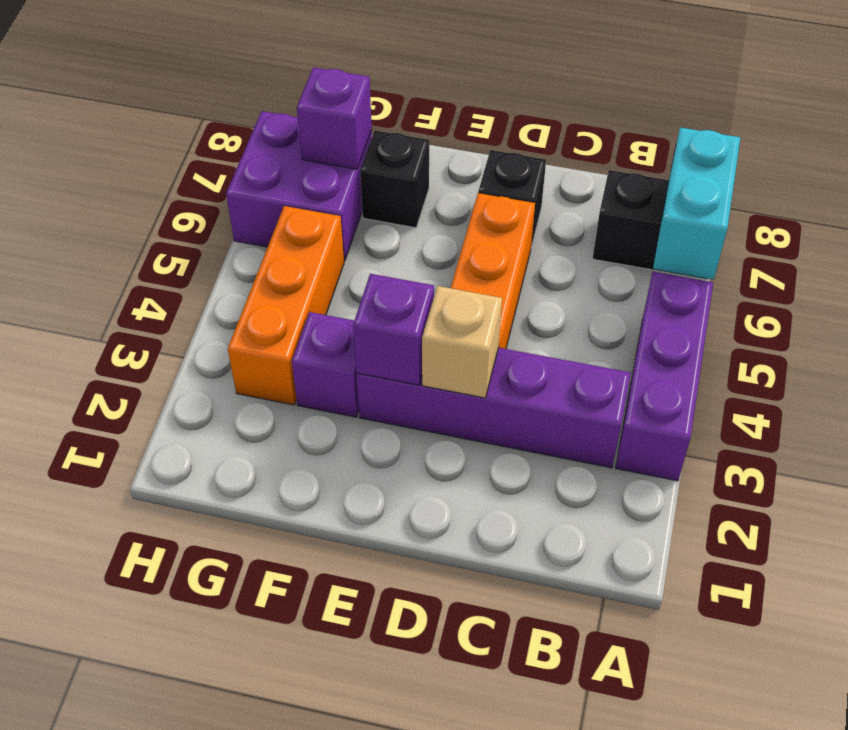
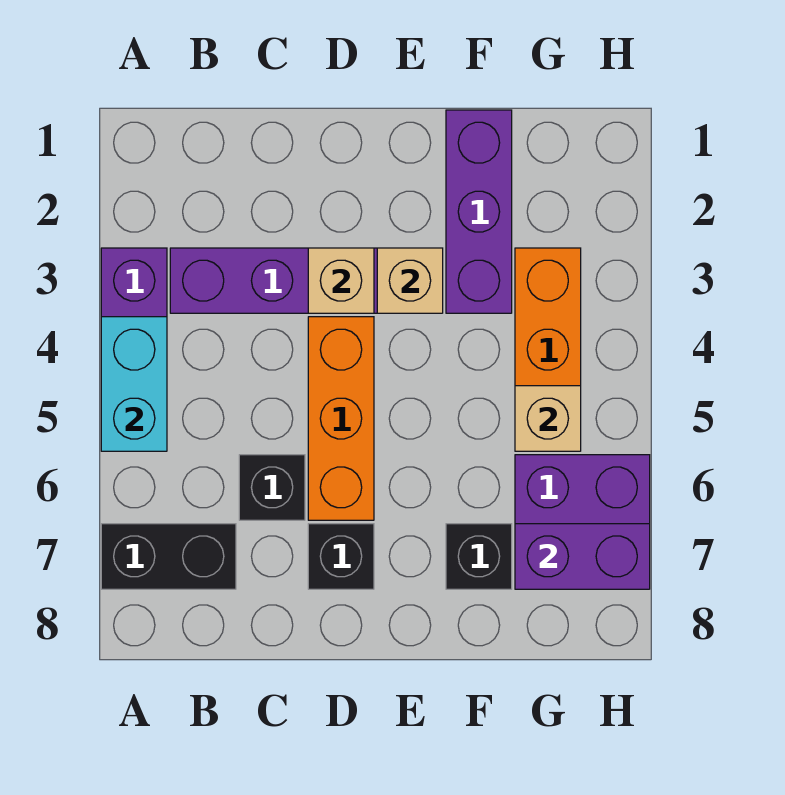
cyan 1x2 brick [653,127,740,280] -> cyan 1x2 brick moved to [101,317,167,451]
none -> black 1x1 brick [239,455,305,520]
purple 1x1 brick [353,274,434,385] -> tan 1x1 brick [377,248,443,313]
purple 1x1 brick [292,312,359,417] -> purple 1x3 brick [446,110,512,313]
none -> tan 1x1 brick [515,386,581,451]
purple 1x1 brick [297,67,372,169] -> purple 1x2 brick [515,524,650,589]

